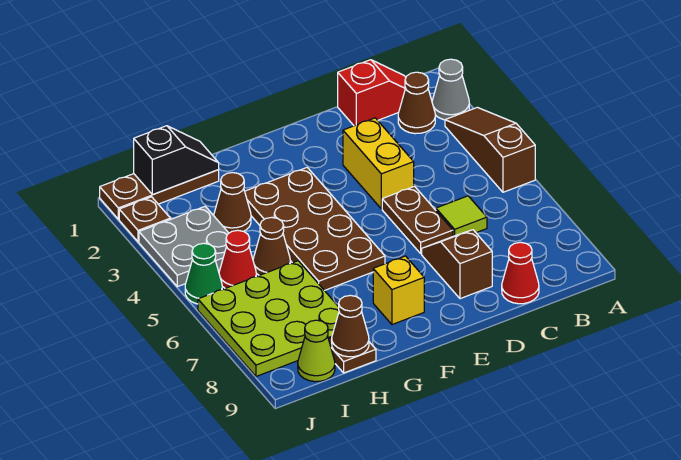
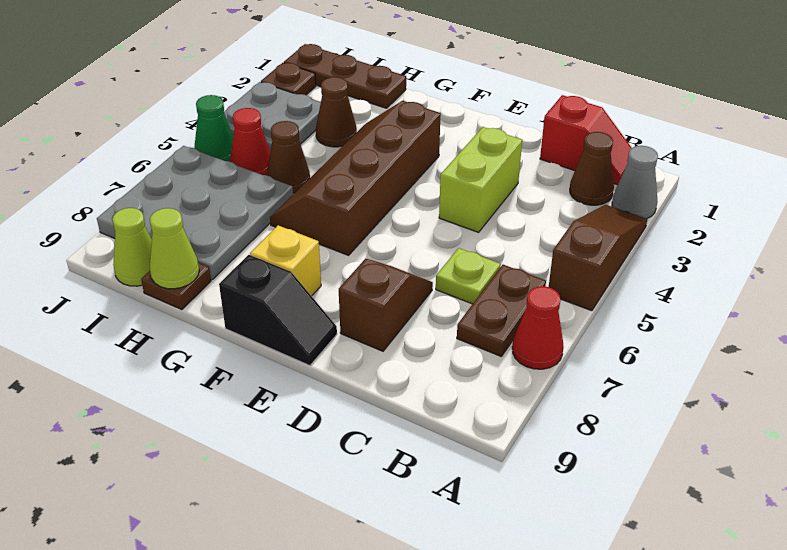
lime 1x1 tile [436,196,487,236] -> lime 1x1 plate [436,248,500,304]
red 1x1 cone [502,242,539,304] -> red 1x1 cone moved to [512,286,564,369]
yellow 1x2 brick [343,118,414,209] -> lime 1x2 brick [439,127,522,232]
brown 1x2 plate [382,186,453,254] -> brown 1x2 plate moved to [457,265,546,356]
brown 2x4 plate [245,168,385,291] -> brown 2x4 slope [270,101,441,255]
black 1x2 slope [134,126,219,195] -> black 1x2 slope moved to [219,255,337,366]
lime 3x3 plate [198,261,339,376] -> grey 3x3 plate [97,146,293,279]
brown 1x1 cone [332,295,369,357] -> lime 1x1 cone [150,208,199,289]

